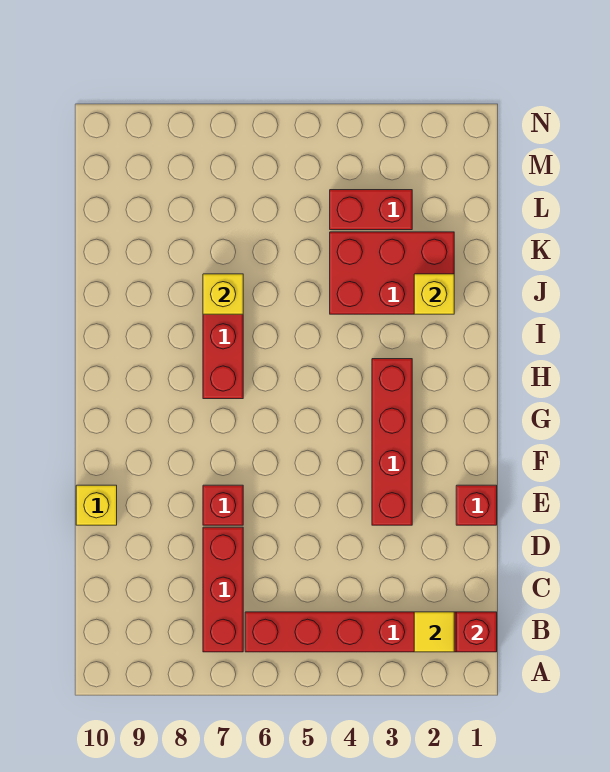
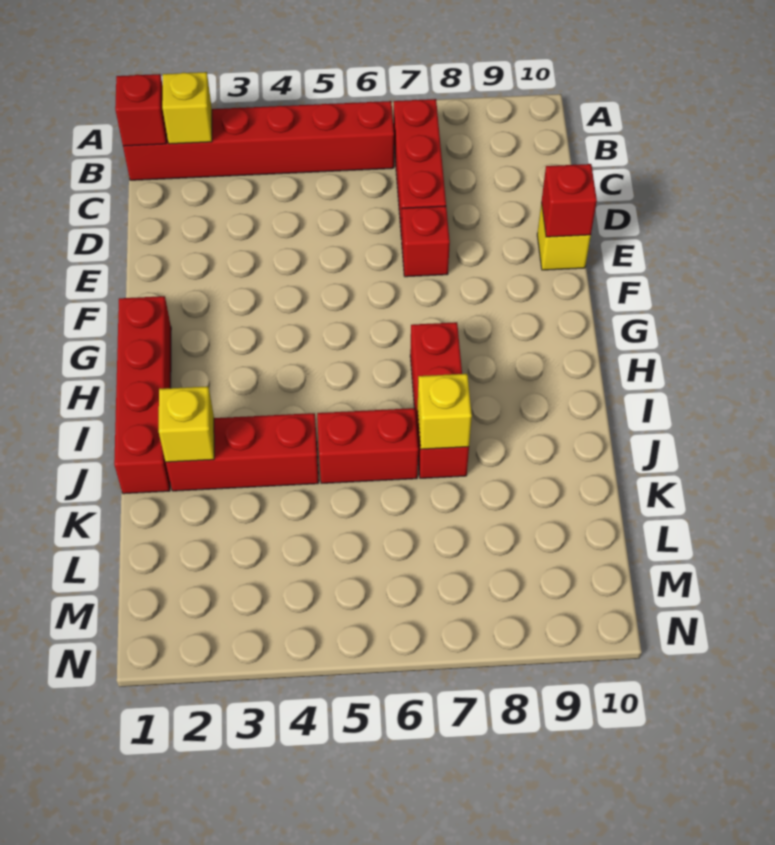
yellow 1x1 tile [414,612,454,652] -> yellow 1x1 brick [162,72,212,144]
red 1x1 brick [456,485,497,525] -> red 1x1 brick moved to [542,164,597,237]
red 1x4 brick [372,359,412,525] -> red 1x4 brick moved to [114,296,171,494]
red 2x3 brick [330,232,454,314] -> red 1x3 brick [166,413,319,491]
red 1x2 brick [330,190,412,230] -> red 1x2 brick moved to [317,408,418,483]

